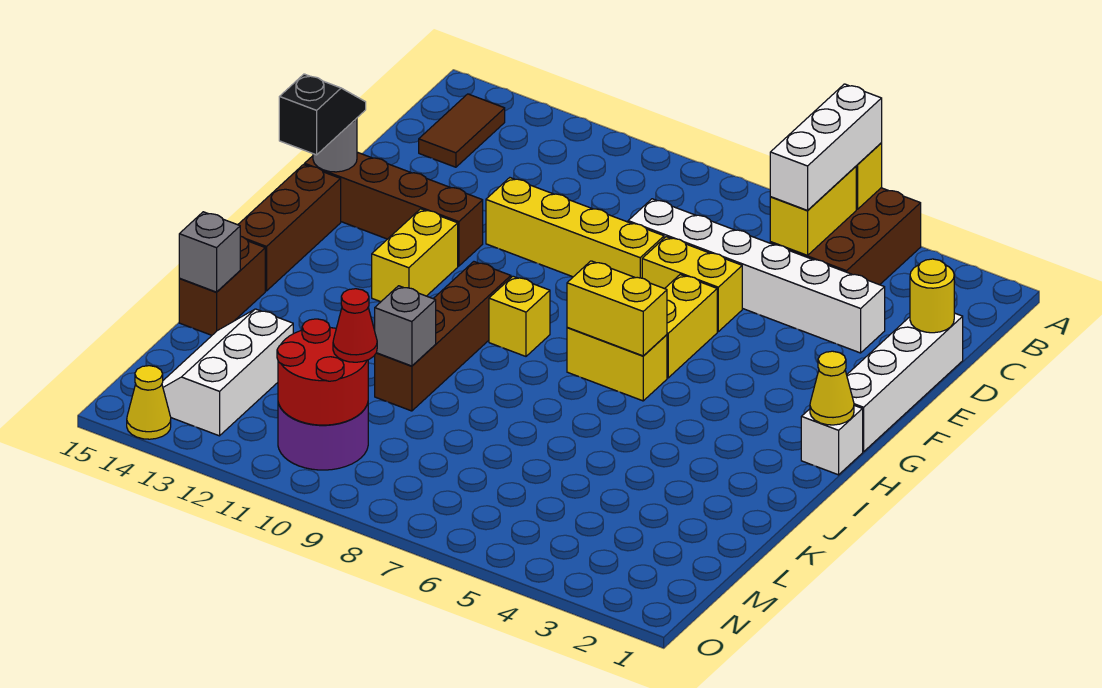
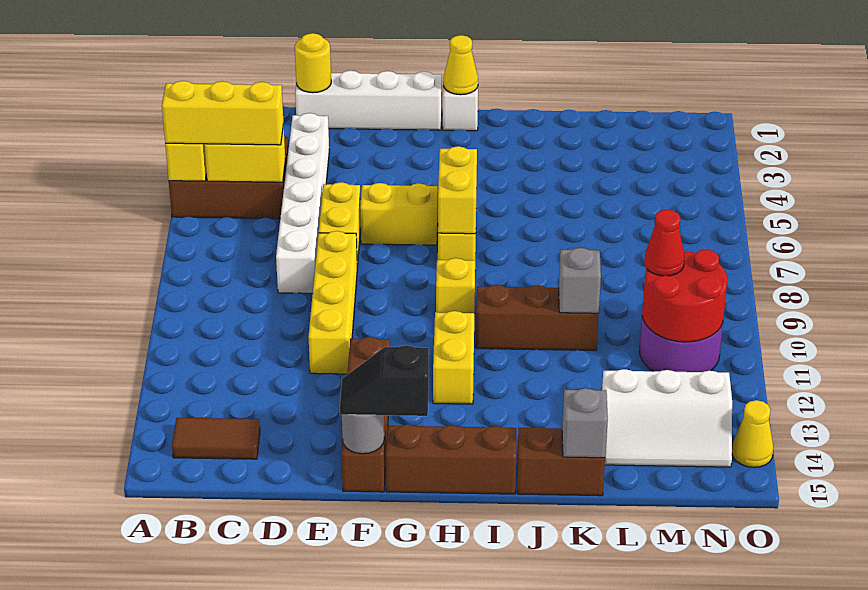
white 1x3 brick [770,84,882,210] -> yellow 1x3 brick [162,81,284,145]
yellow 1x2 brick [372,209,458,302] -> yellow 1x2 brick turned to [433,311,474,404]
brown 1x4 brick [375,262,511,411] -> brown 1x3 brick [476,285,599,350]

